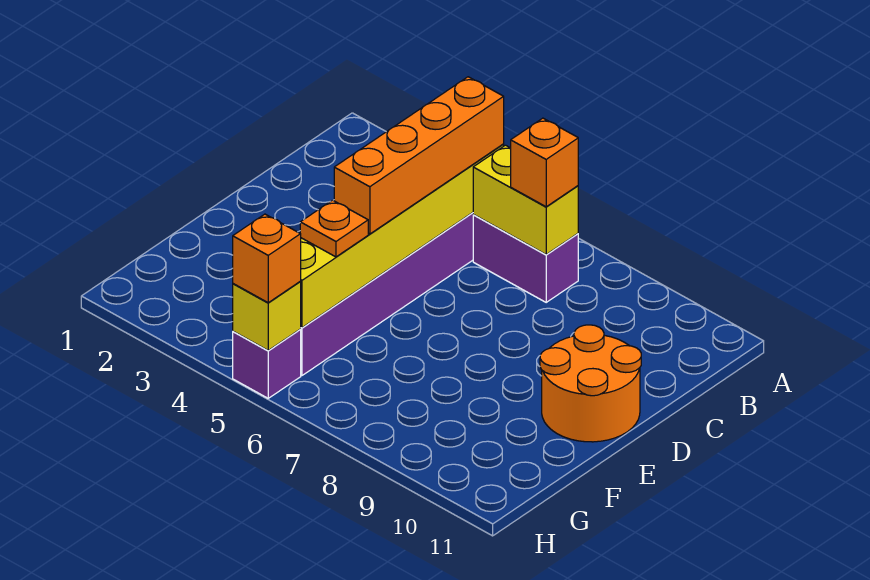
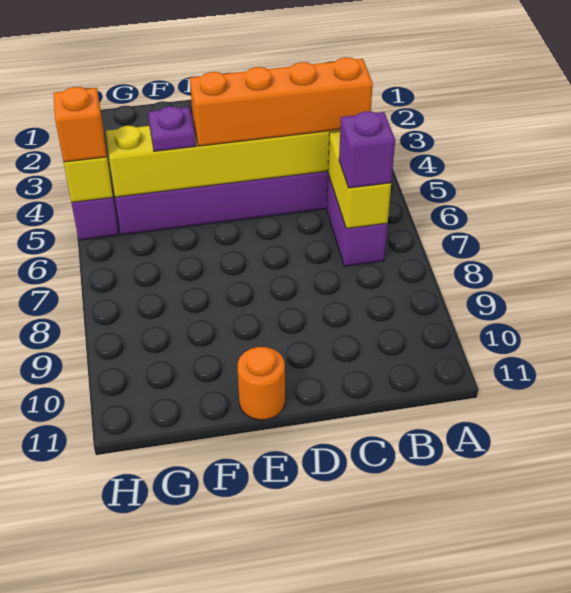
orange 1x1 brick [511,118,578,207] -> purple 1x1 brick [339,111,395,188]
orange 2x2 round brick [540,325,641,442] -> orange 1x1 round brick [238,347,285,420]
orange 1x1 plate [300,200,368,257] -> purple 1x1 plate [148,106,196,151]

